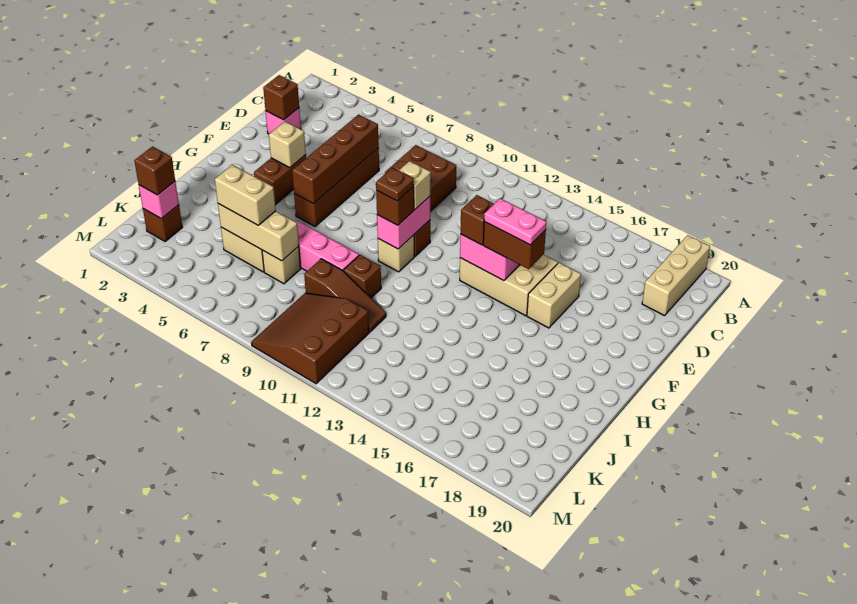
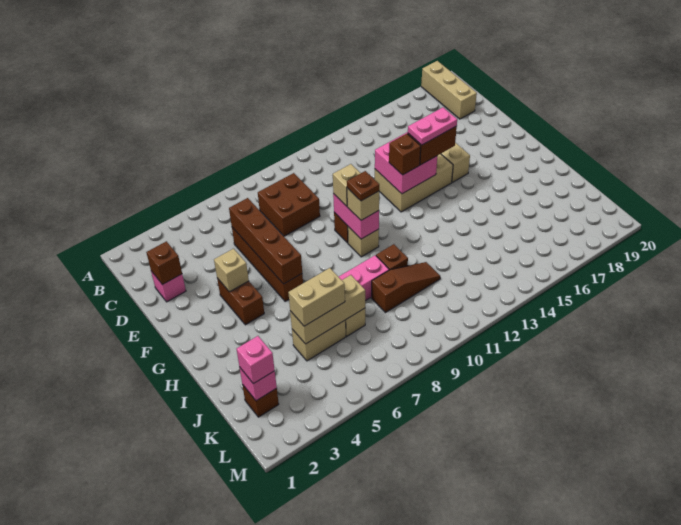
brown 1x1 brick [376,187,414,225] -> tan 1x1 brick [347,188,379,220]
brown 1x1 brick [134,147,175,195] -> pink 1x1 brick [237,336,275,384]
brown 3x3 slope [251,293,369,384] -> none

